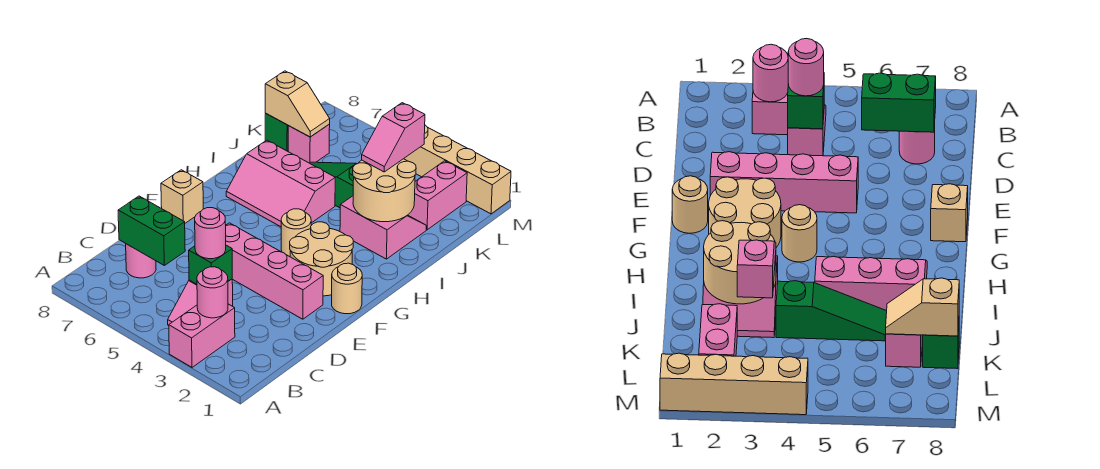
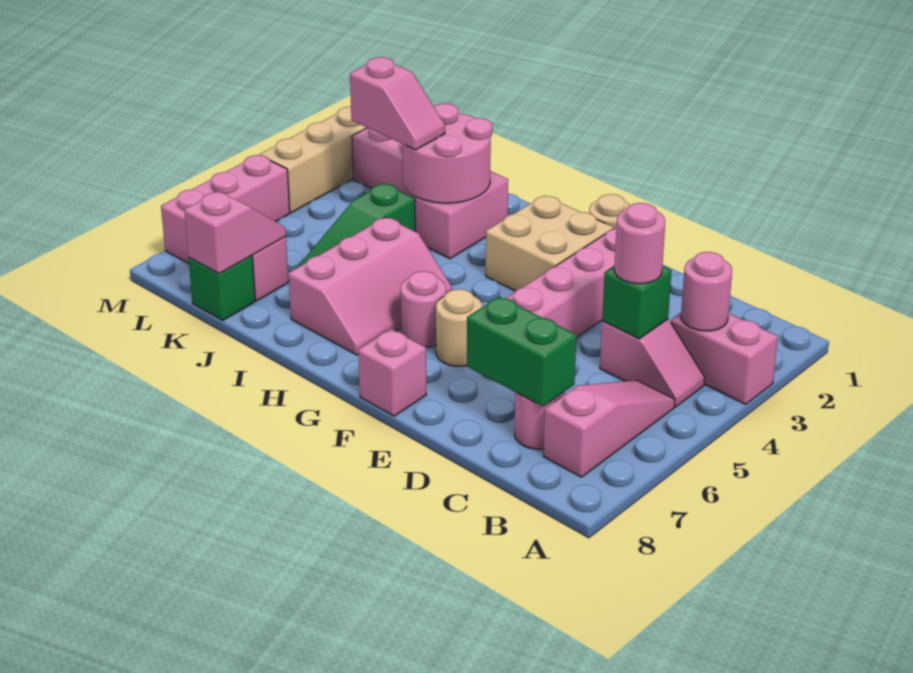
none -> pink 1x3 slope [544,380,675,477]
green 1x2 brick [118,196,185,265] -> green 1x2 brick turned to [467,296,577,406]
tan 2x2 round brick [290,222,353,296] -> tan 2x2 brick [486,196,613,291]
tan 1x1 brick [161,170,203,223] -> pink 1x1 brick [358,329,426,416]
tan 1x1 round brick [281,209,311,257] -> tan 1x1 round brick moved to [436,289,482,366]
none -> pink 1x1 round brick [400,271,446,347]
tan 2x2 round brick [353,159,416,222] -> pink 2x2 round brick [403,103,492,203]
tan 1x2 slope [265,71,330,137] -> pink 1x2 slope [184,191,286,274]
none -> pink 1x3 brick [161,155,290,264]

